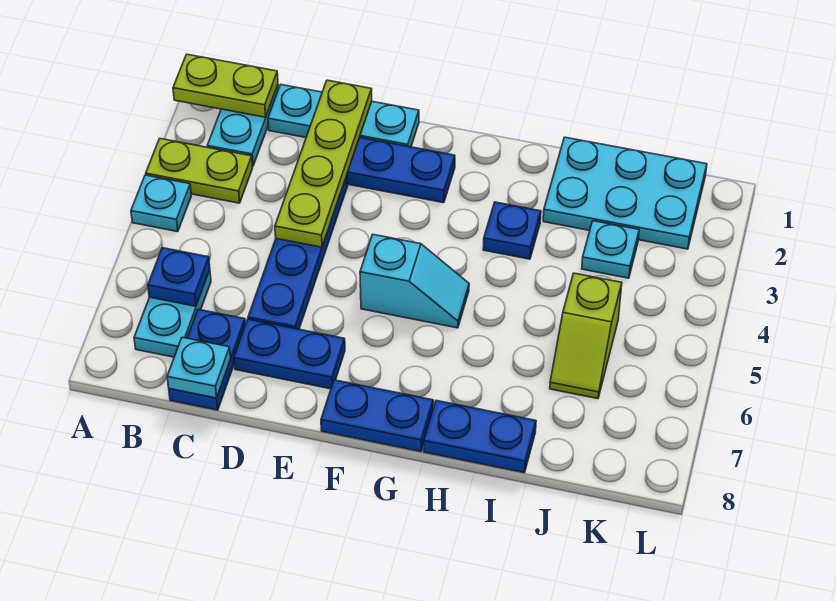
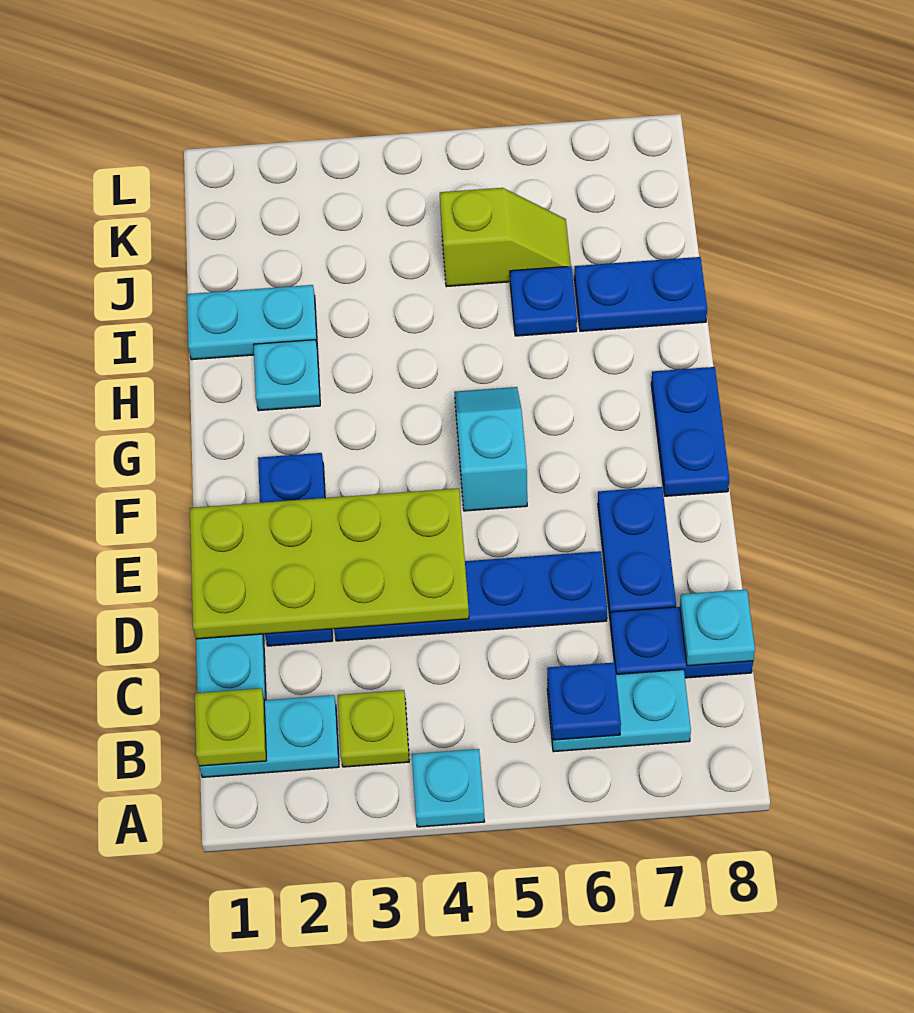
lime 1x2 plate [173,54,278,117] -> lime 1x1 plate [195,688,267,766]
lime 1x2 plate [146,139,253,203] -> lime 1x1 plate [338,690,409,767]
lime 1x4 plate [275,80,372,247] -> lime 2x4 plate [190,488,469,639]
blue 1x1 plate [483,202,541,259] -> blue 1x1 plate moved to [510,266,577,336]
blue 1x2 plate [424,401,536,473] -> blue 1x2 plate turned to [574,257,707,331]
cyan 2x3 plate [543,137,707,249] -> cyan 1x2 plate [187,285,318,360]
cyan 1x1 plate [582,221,639,278] -> cyan 1x1 plate moved to [254,340,320,411]

